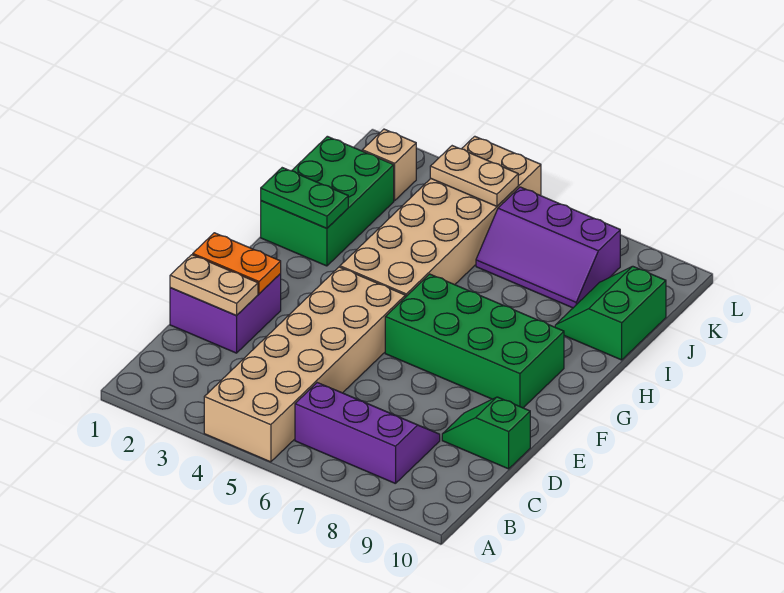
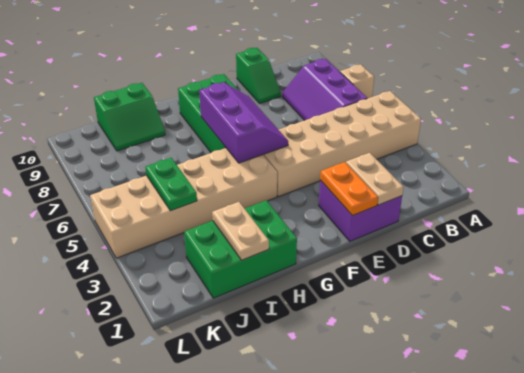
green 1x2 plate [261,168,348,228] -> green 1x2 plate moved to [145,158,197,211]
purple 2x3 slope [476,187,620,308] -> purple 2x3 slope moved to [199,82,288,163]
tan 1x1 brick [362,129,416,201] -> tan 1x1 brick moved to [340,64,374,98]
tan 1x2 plate [430,146,518,206] -> tan 1x2 plate moved to [212,202,269,260]

